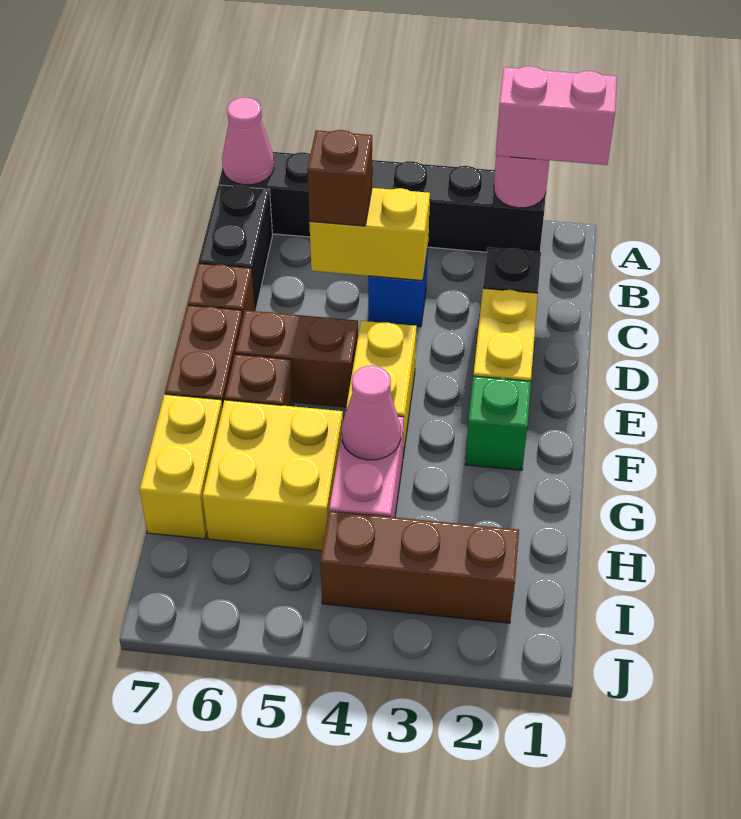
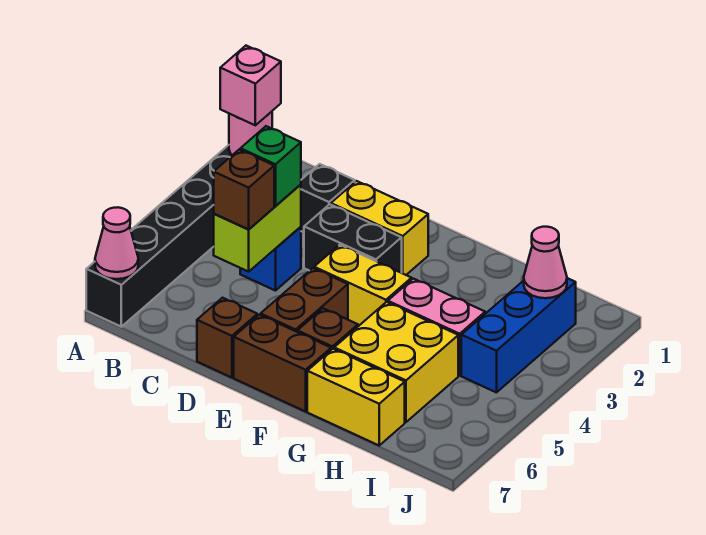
pink 1x2 brick [496,66,617,165] -> pink 1x1 brick [220,46,281,125]
black 1x2 brick [198,185,273,311] -> black 1x2 brick moved to [304,204,402,273]
yellow 1x2 brick [309,188,430,281] -> lime 1x2 brick [214,185,301,272]
green 1x1 brick [465,376,531,470] -> green 1x1 brick moved to [240,126,301,206]
pink 1x1 cone [342,366,401,460] -> pink 1x1 cone moved to [524,227,567,298]
brown 1x3 brick [321,511,519,623] -> blue 1x3 brick [461,278,576,393]

